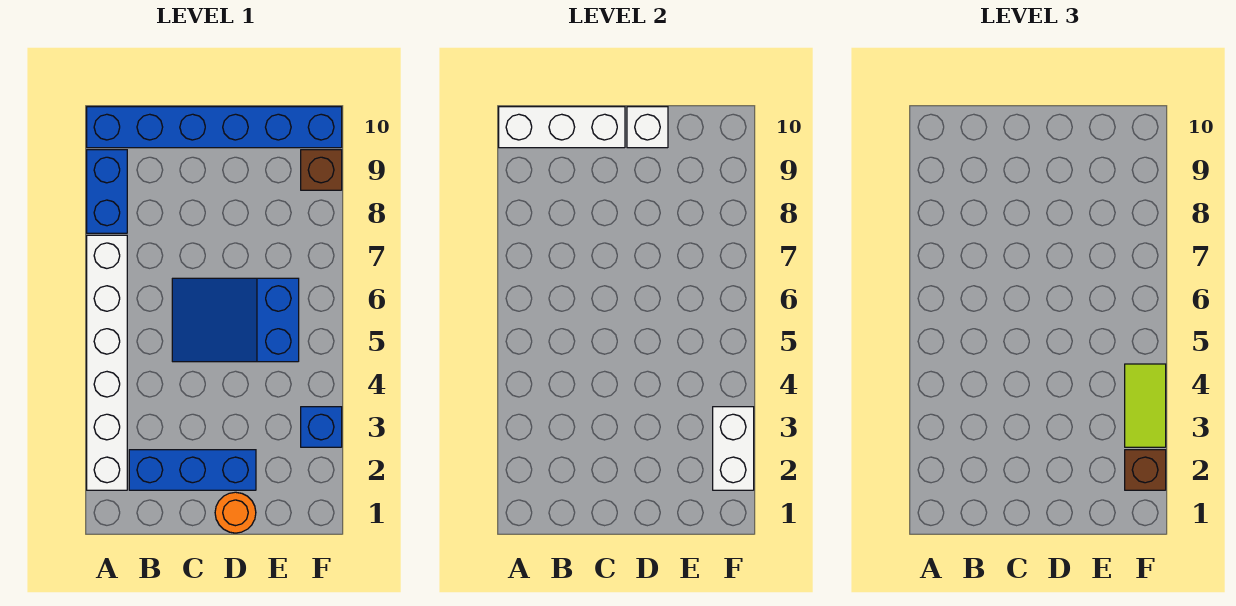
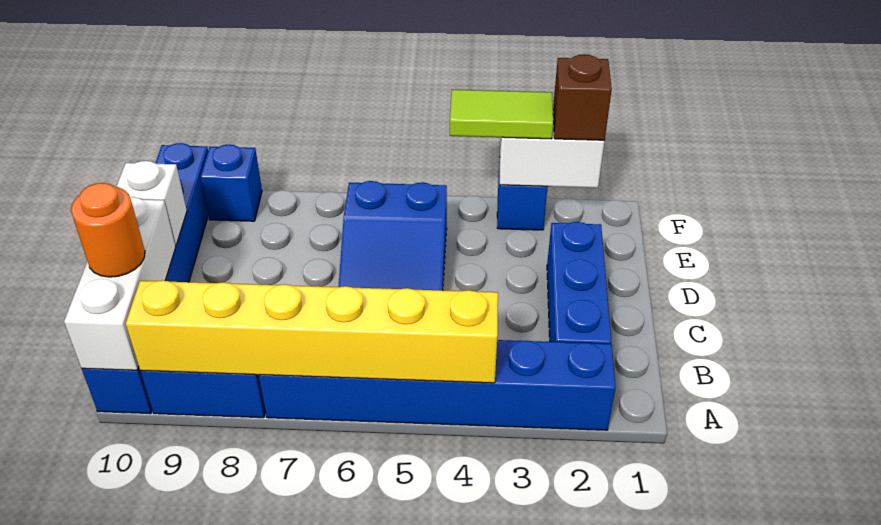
white 1x6 brick [87,235,127,490] -> blue 1x6 brick [259,340,616,430]
none -> yellow 1x6 brick [126,280,498,383]
orange 1x1 round brick [215,492,256,533] -> orange 1x1 round brick moved to [71,183,145,277]
brown 1x1 brick [301,150,342,190] -> blue 1x1 brick [200,145,262,221]

